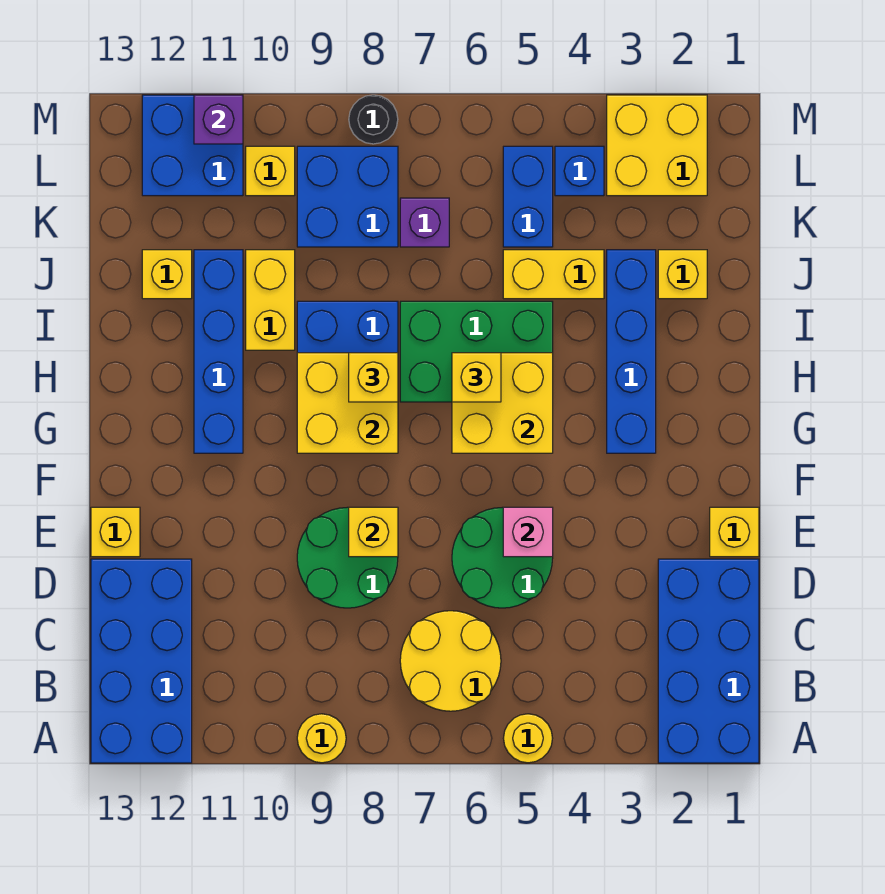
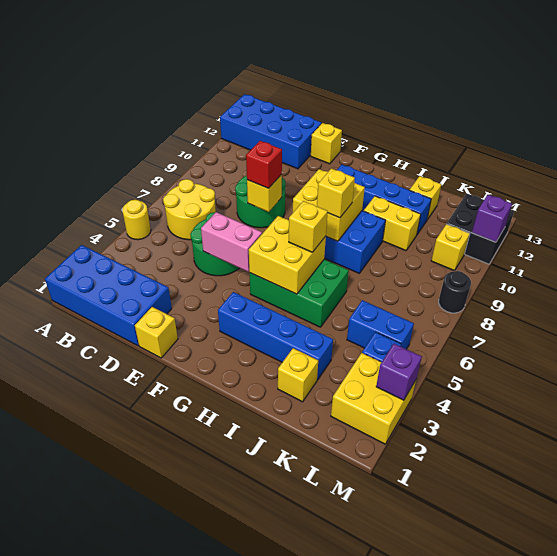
yellow 1x1 round brick [297,714,346,763] -> none
pink 1x1 brick [503,507,553,557] -> pink 1x2 brick [201,212,262,272]
none -> red 1x1 brick [246,141,282,188]
green 2x3 brick [400,301,553,402] -> green 2x3 brick turned to [250,259,349,327]
yellow 1x2 brick [503,250,604,299] -> none
purple 1x1 brick [400,198,449,247] -> purple 1x1 brick moved to [376,344,422,400]
blue 2x2 brick [297,146,398,247] -> none
blue 2x2 brick [142,95,243,196] -> black 2x2 brick [447,194,514,264]

